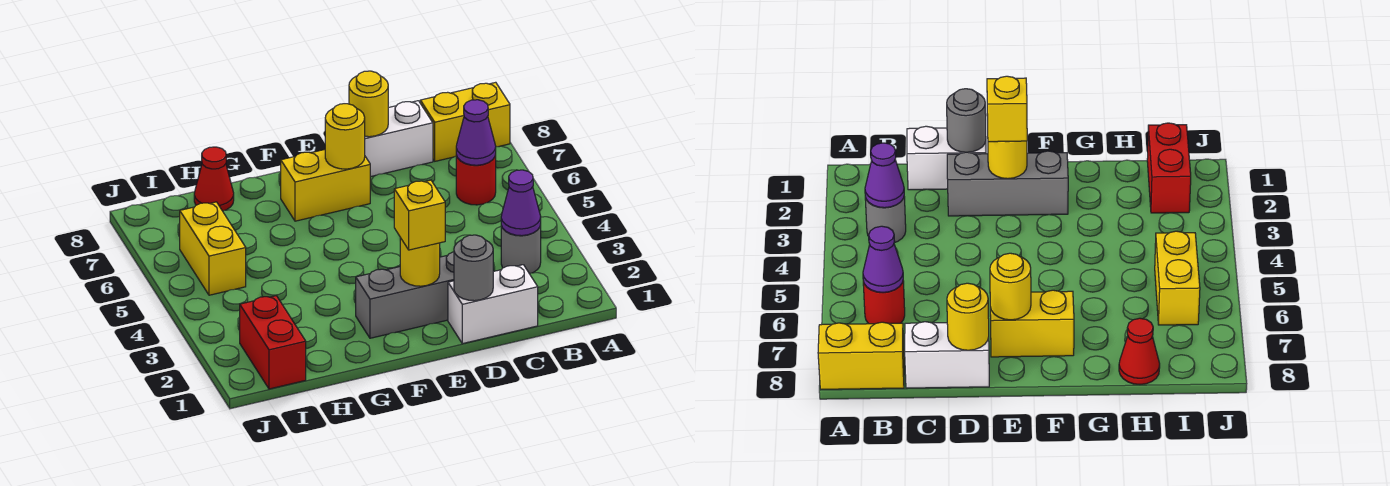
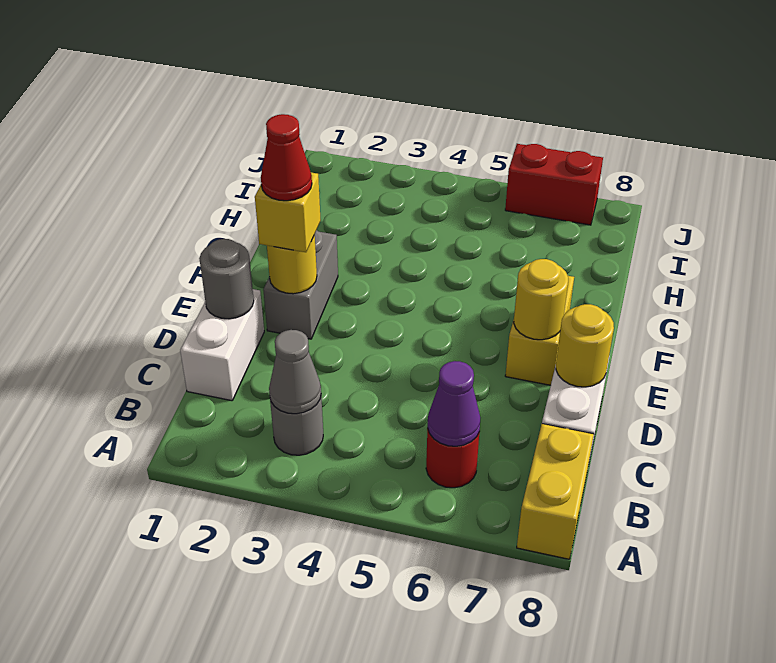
purple 1x1 cone [501,170,541,236] -> grey 1x1 cone [269,330,321,414]
grey 1x3 brick [356,252,454,338] -> grey 1x2 brick [263,230,338,339]
red 1x1 cone [194,147,234,211] -> red 1x1 cone moved to [261,114,312,201]
red 1x2 brick [240,296,306,389] -> red 1x2 brick moved to [505,144,603,225]
yellow 1x2 brick [180,202,246,295] -> none

